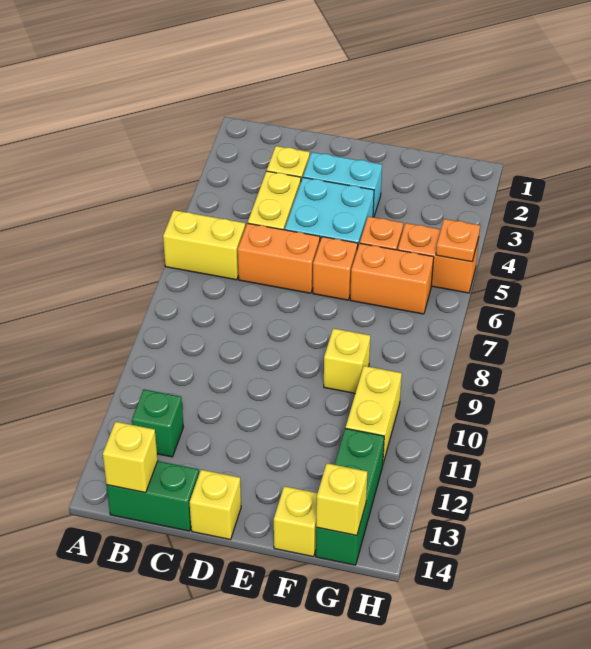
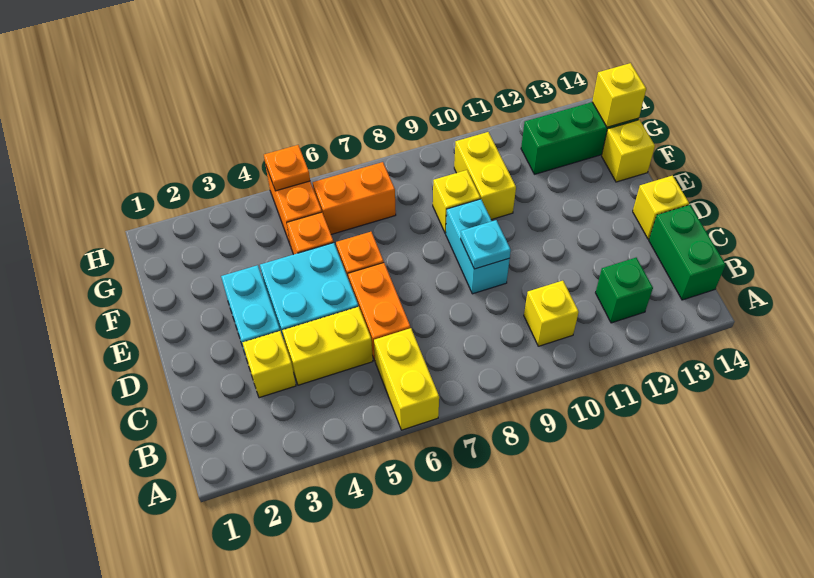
yellow 1x1 brick [103,422,158,493] -> yellow 1x1 brick moved to [524,281,579,346]
none -> cyan 1x2 brick [446,199,510,294]
none -> cyan 1x1 plate [461,220,511,269]
orange 1x2 brick [350,243,434,314] -> orange 1x2 brick turned to [313,162,396,234]
yellow 1x2 brick [346,366,402,463] -> yellow 1x2 brick turned to [454,132,516,220]

